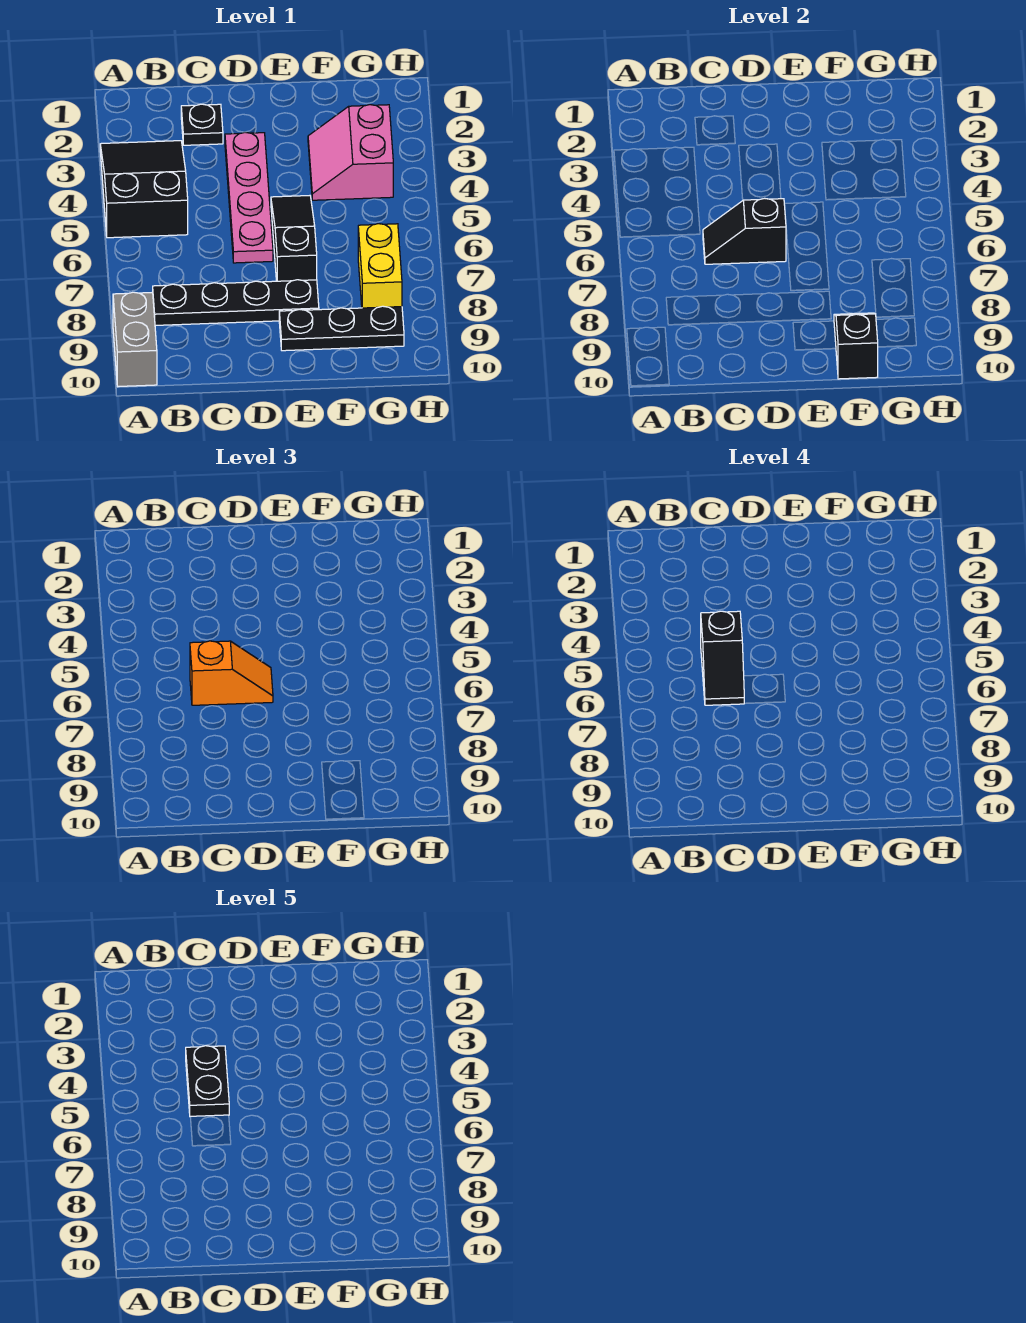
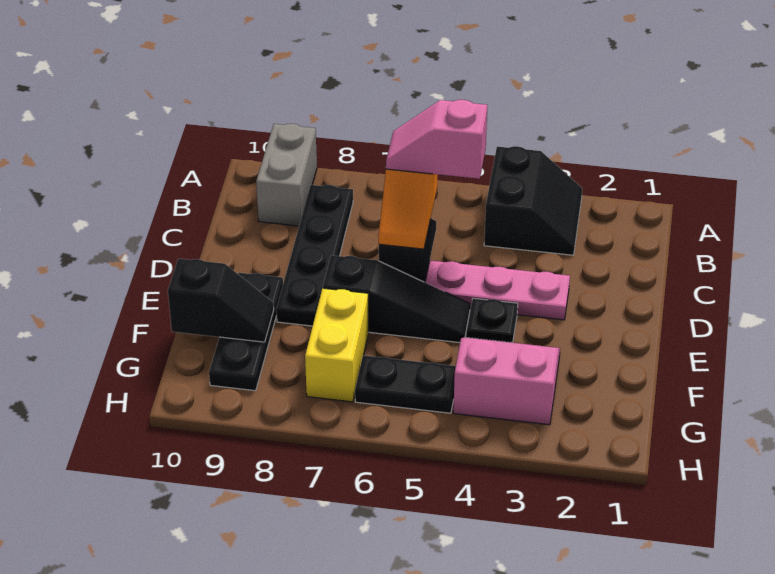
black 2x3 slope [100,141,188,238] -> black 2x2 slope [484,146,582,255]
grey 1x2 brick [113,292,157,386] -> grey 1x2 brick turned to [256,124,317,226]
black 1x1 plate [181,104,223,145] -> black 1x1 plate moved to [466,298,518,343]
black 1x2 plate [186,1046,229,1116] -> black 1x2 plate moved to [355,355,456,413]
black 1x2 slope [701,611,745,705] -> pink 1x2 slope [386,100,487,179]
yellow 1x2 brick [358,224,402,308] -> yellow 1x2 brick turned to [305,288,369,402]

